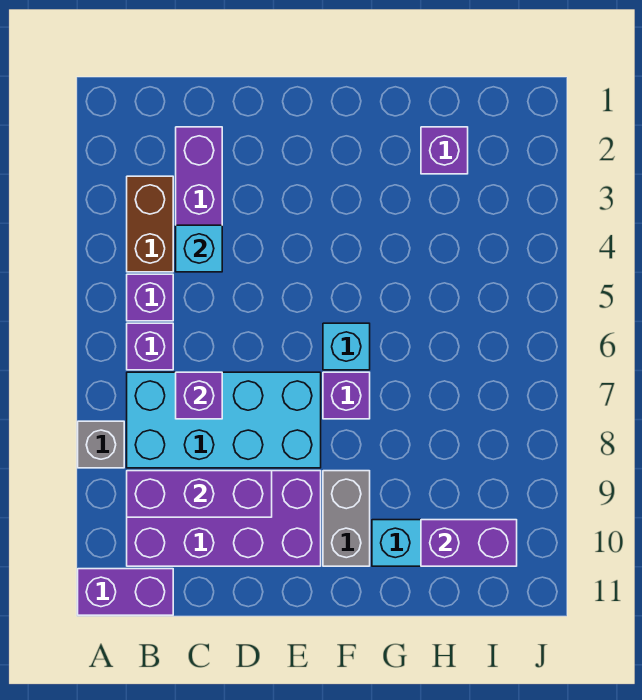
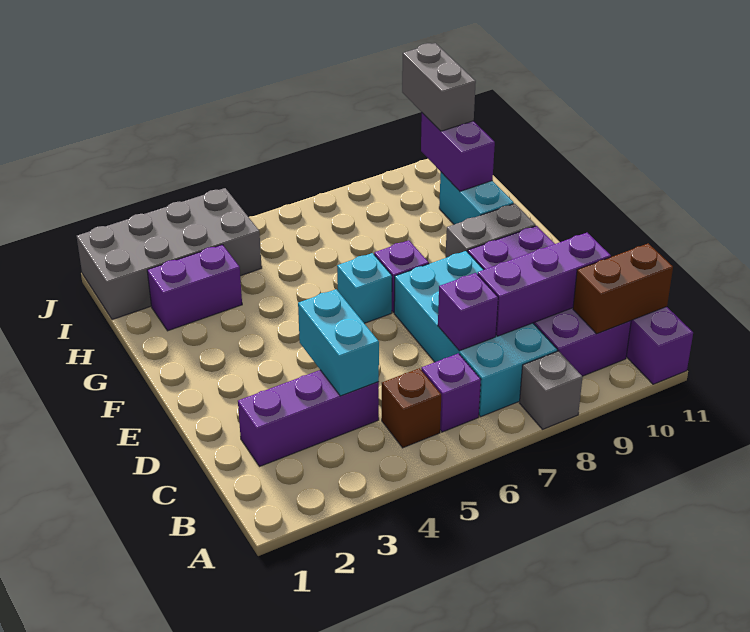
brown 1x2 brick [127,176,173,272] -> brown 1x2 brick moved to [573,243,673,334]
purple 1x1 brick [127,274,173,321] -> brown 1x1 brick [382,368,441,448]
purple 1x3 brick [127,471,272,517] -> purple 1x3 brick turned to [478,233,611,336]
cyan 1x1 brick [176,225,222,272] -> cyan 1x2 brick [298,289,379,396]
purple 1x1 brick [421,127,468,174] -> purple 1x2 brick [147,245,242,331]
none -> grey 2x4 brick [77,188,262,320]
none -> grey 1x2 brick [402,43,476,131]

